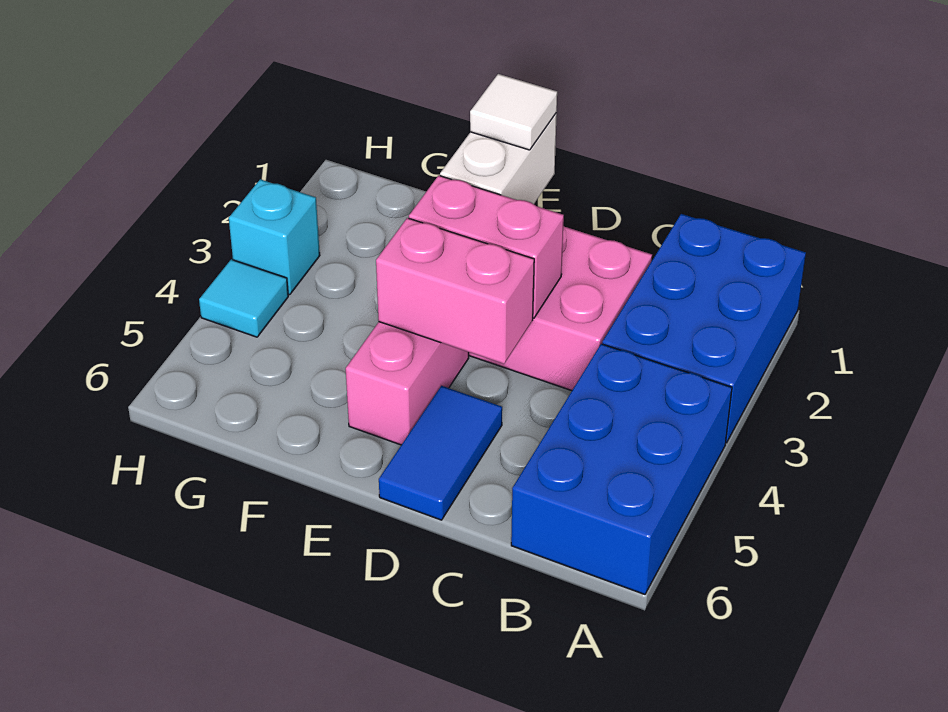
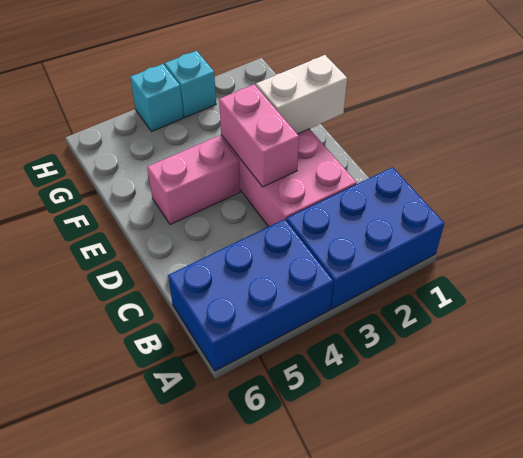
pink 1x2 brick [376,218,534,364] -> none
blue 1x2 tile [379,386,502,520] -> none
white 1x1 tile [470,74,557,150] -> none
cyan 1x1 tile [199,259,288,337] -> cyan 1x1 brick [130,64,183,132]

